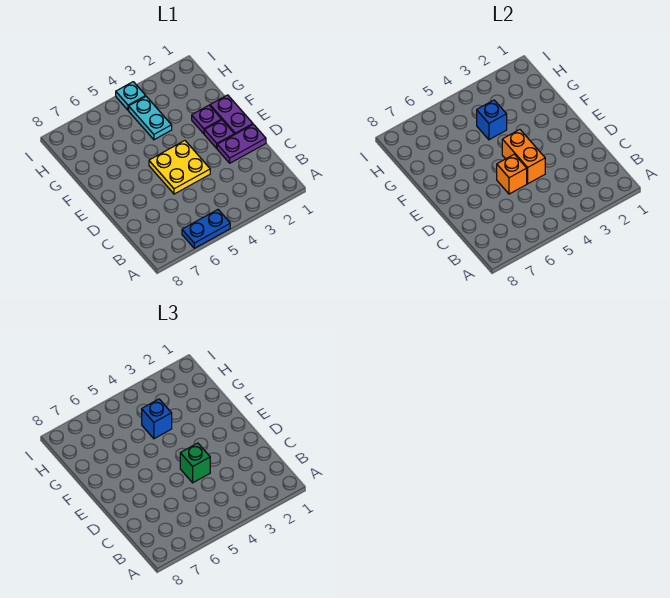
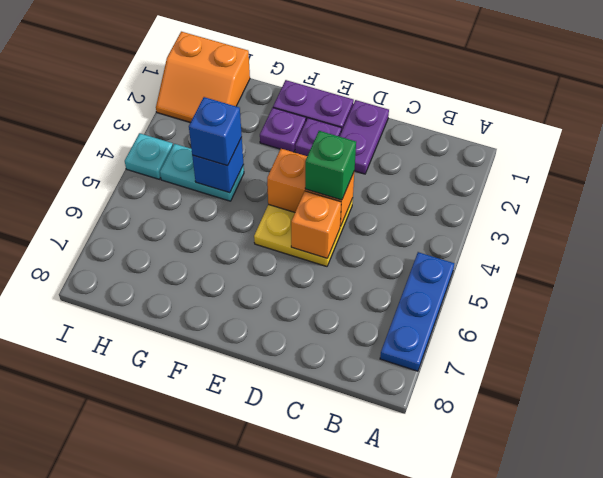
blue 1x2 plate [182,210,230,248] -> blue 1x3 plate [380,252,455,371]
none -> orange 2x2 slope [156,32,250,122]

